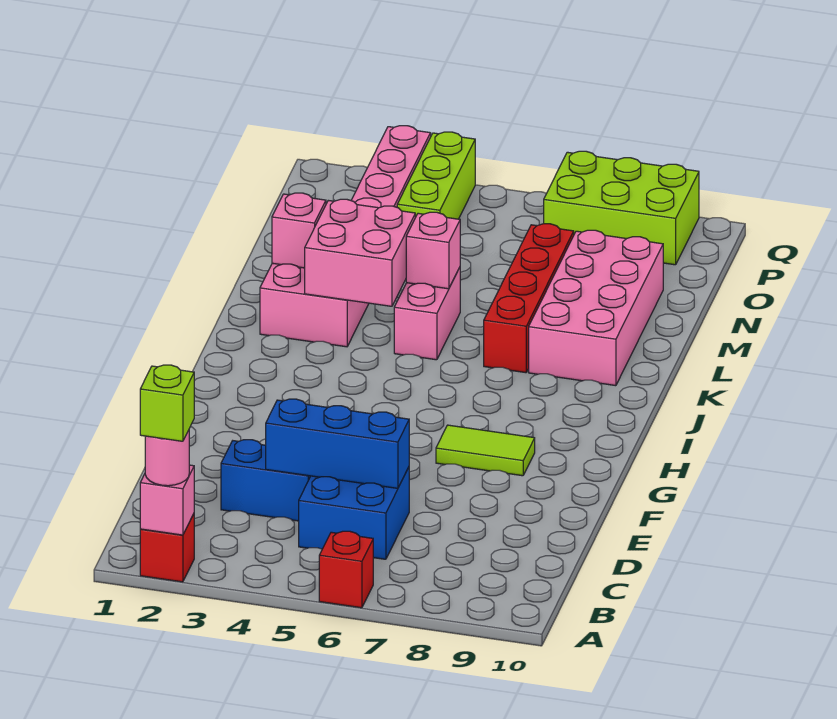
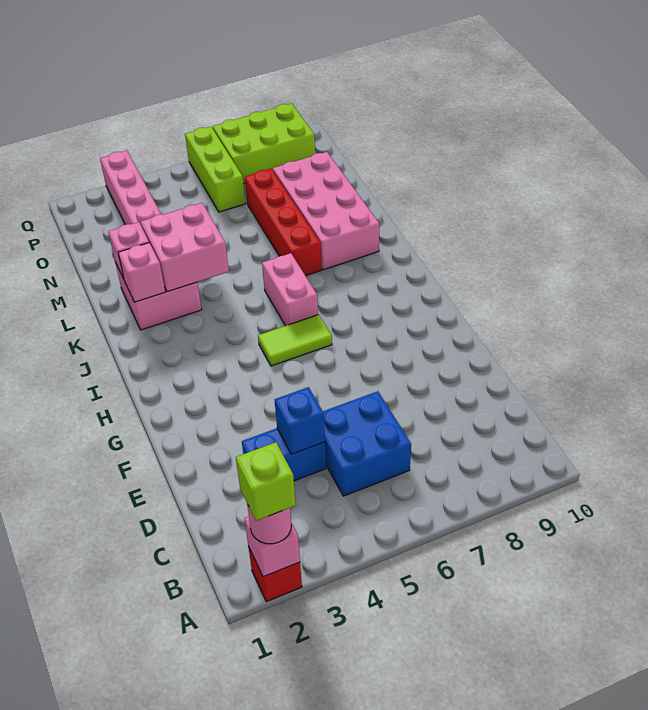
red 1x1 brick [319,531,373,608] -> none
blue 1x3 brick [266,399,409,488] -> blue 1x1 brick [275,387,325,454]
lime 1x2 tile [436,425,535,476] -> lime 1x2 tile moved to [258,315,332,366]
pink 1x2 brick [394,267,460,360] -> pink 1x2 brick moved to [262,253,318,326]
pink 1x1 brick [406,212,460,289] -> pink 1x1 brick moved to [118,243,165,302]
lime 1x3 brick [397,132,475,219] -> lime 1x3 brick moved to [185,127,245,212]

